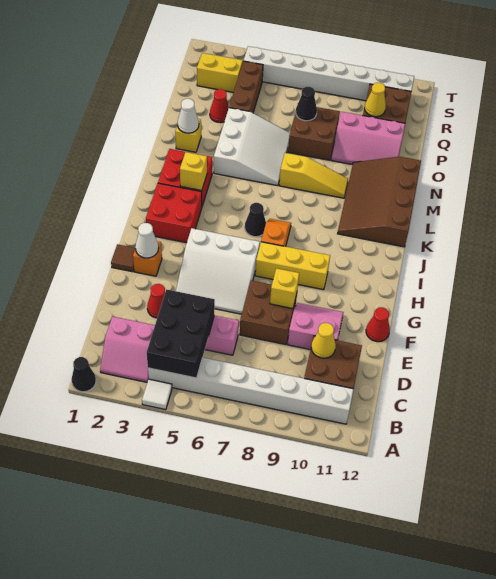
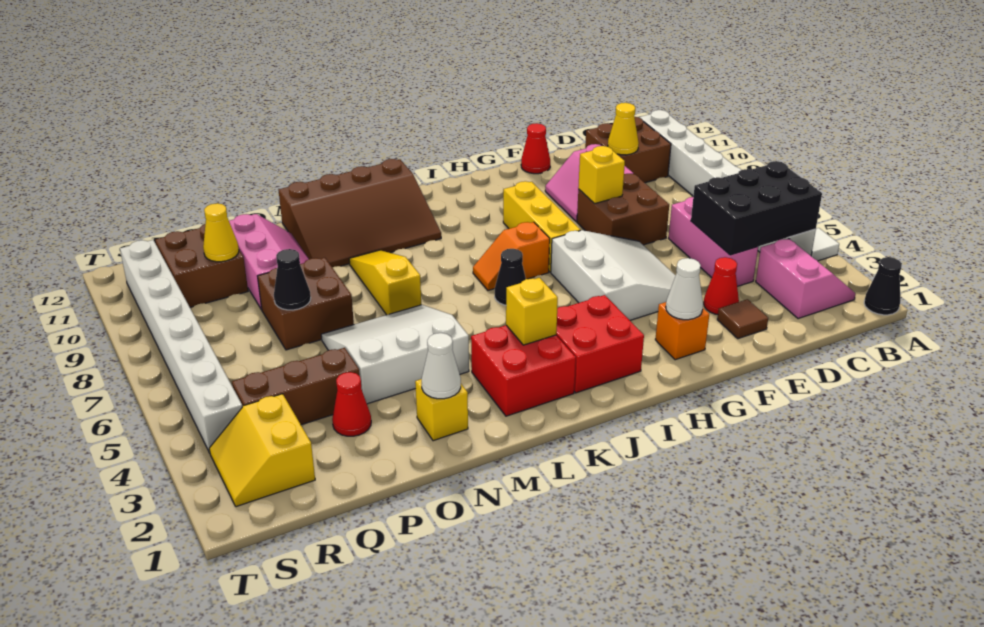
brown 1x1 tile [111,244,135,272] -> brown 1x1 tile moved to [717,299,768,339]

